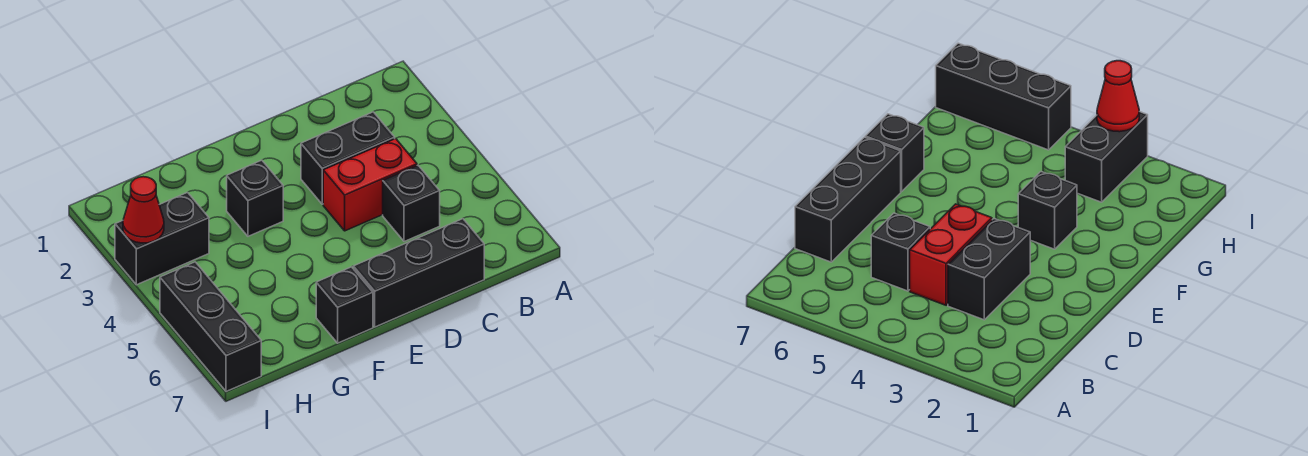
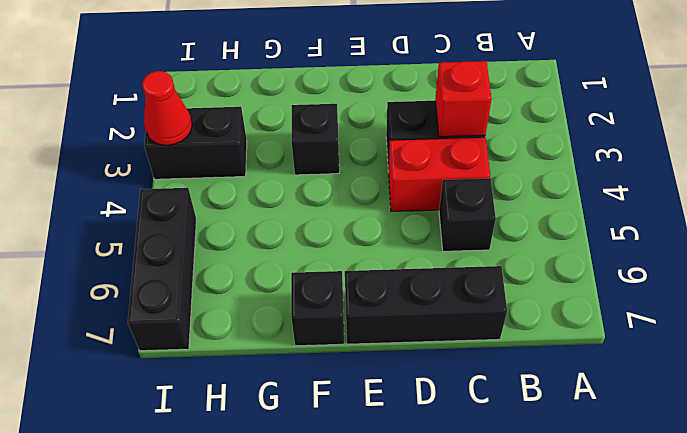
none -> red 1x1 brick [435,61,492,137]

